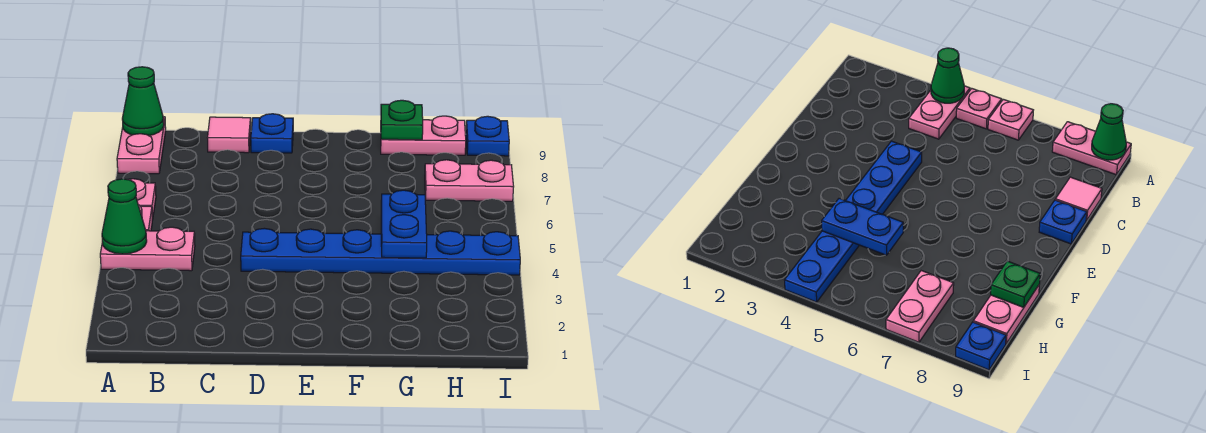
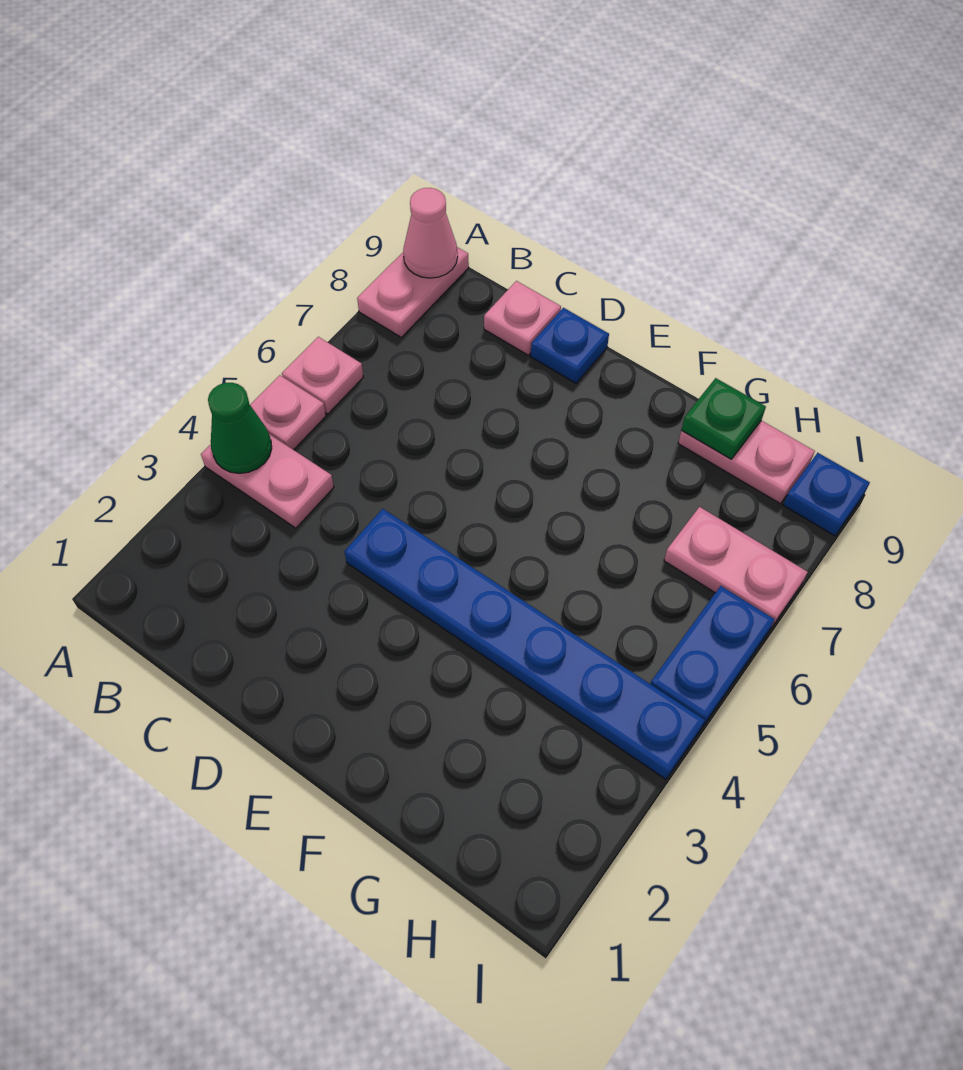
green 1x1 cone [122,67,164,136] -> pink 1x1 cone [403,188,458,278]
pink 1x1 tile [208,117,251,153] -> pink 1x1 plate [484,281,561,355]
blue 1x2 plate [381,190,427,258] -> blue 1x2 plate moved to [650,586,775,727]

